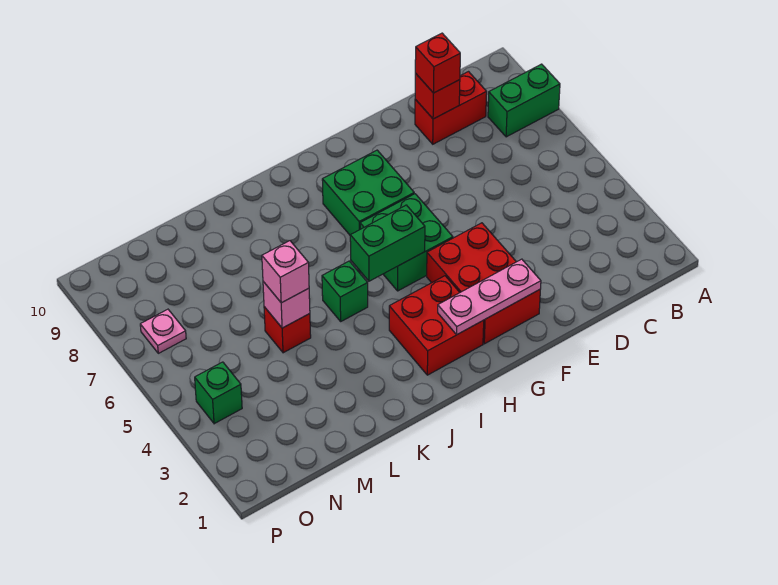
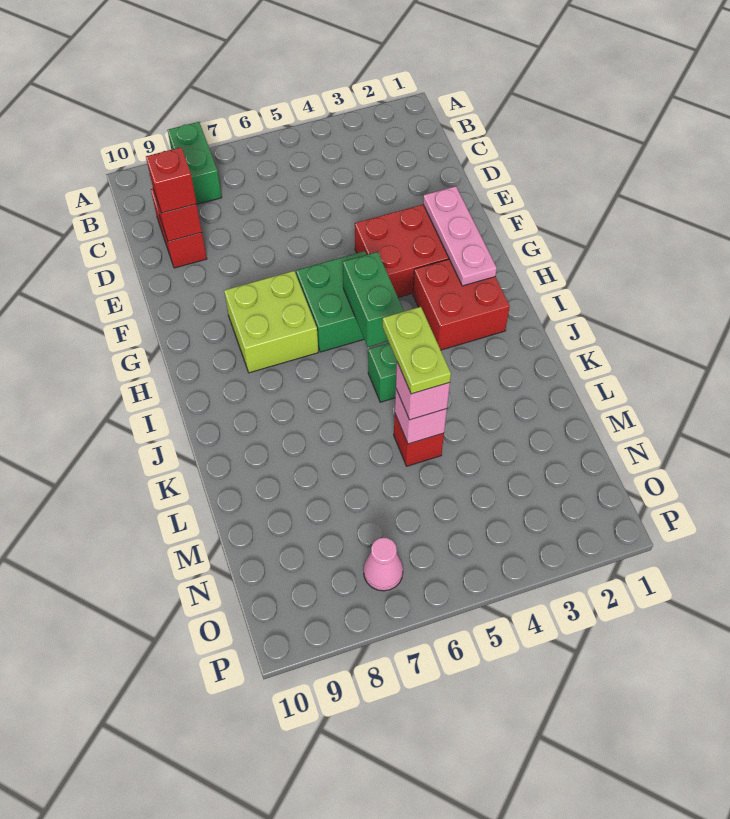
green 2x2 brick [322,150,414,235] -> lime 2x2 brick [224,271,318,373]
none -> lime 1x2 plate [383,307,451,394]
green 1x1 brick [195,362,242,424] -> none
pink 1x1 plate [140,309,186,353] -> pink 1x1 cone [364,538,403,591]

